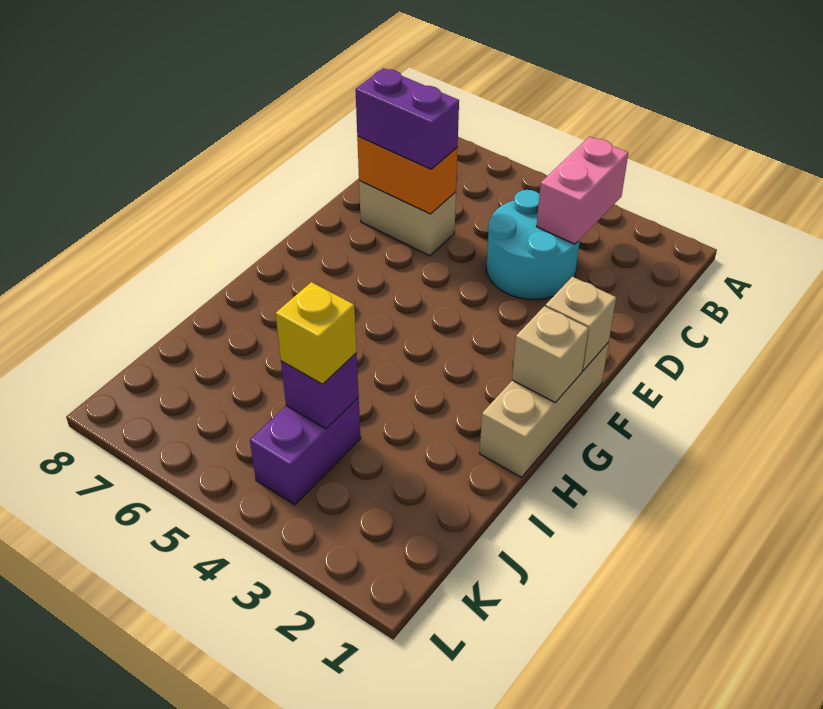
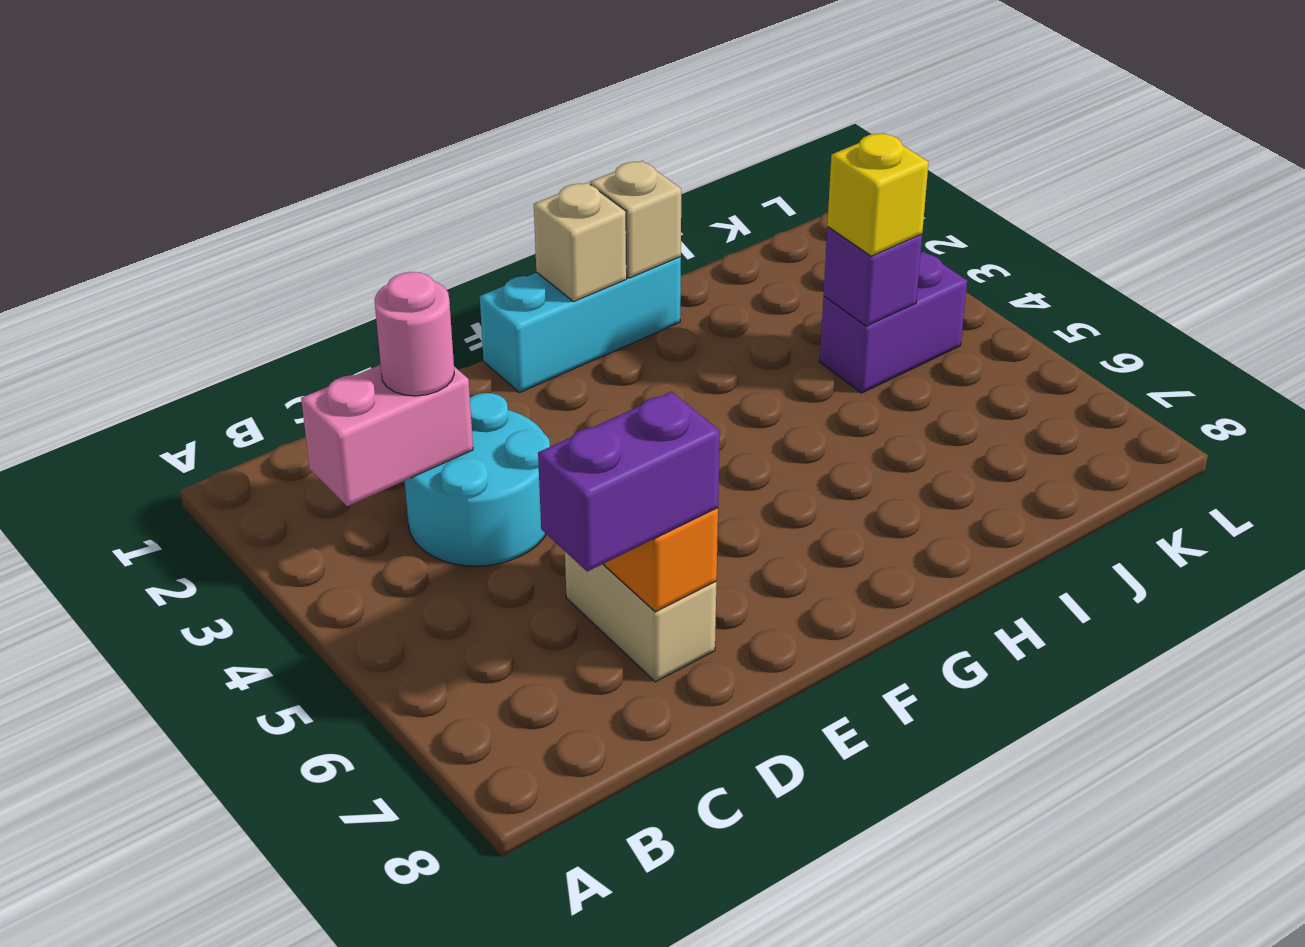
none -> pink 1x1 round brick [374,272,454,396]
purple 1x2 brick [355,68,459,169] -> purple 1x2 brick turned to [538,392,720,572]
tan 1x3 brick [480,342,609,477] -> cyan 1x3 brick [480,257,681,393]
tan 1x1 brick [545,277,616,370] -> tan 1x1 brick moved to [590,161,681,278]

